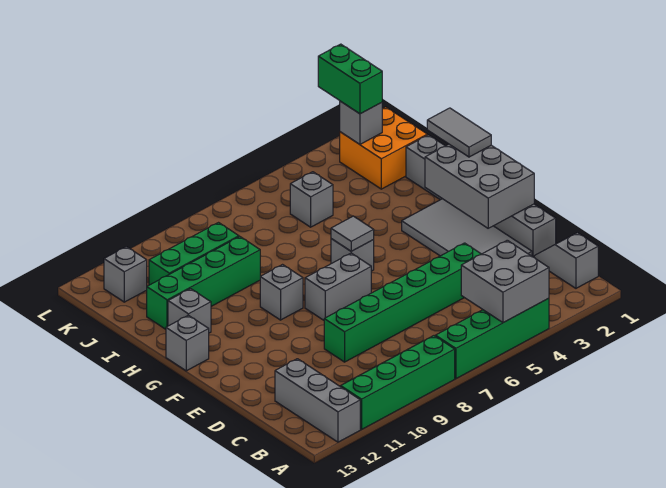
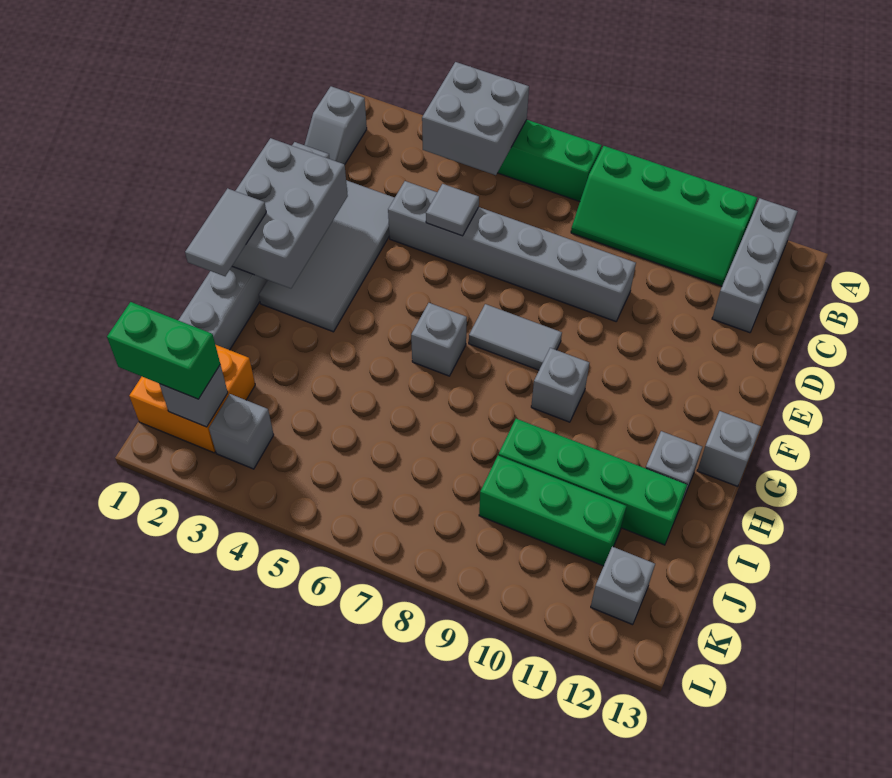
green 1x6 brick [324,243,481,362] -> grey 1x6 brick [388,181,636,321]
grey 1x2 brick [305,253,371,320] -> grey 1x2 tile [469,304,562,370]
grey 1x1 tile [331,216,374,251] -> grey 1x1 tile moved to [426,184,479,236]
grey 1x1 brick [290,172,333,227] -> grey 1x1 brick moved to [209,394,274,469]
green 1x2 brick [318,44,382,114] -> green 1x2 brick turned to [107,302,220,399]

